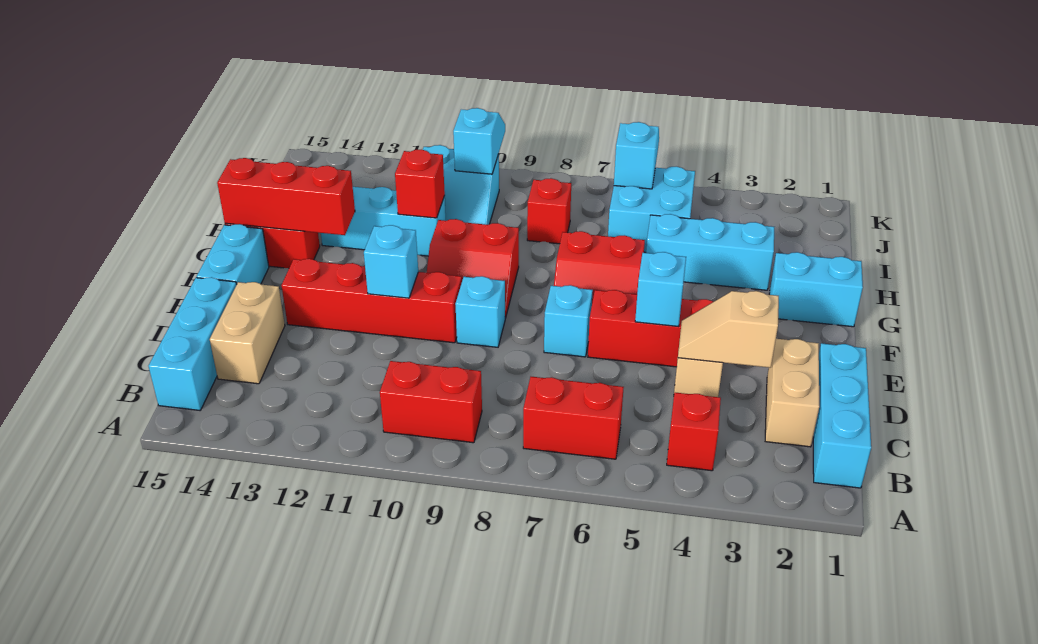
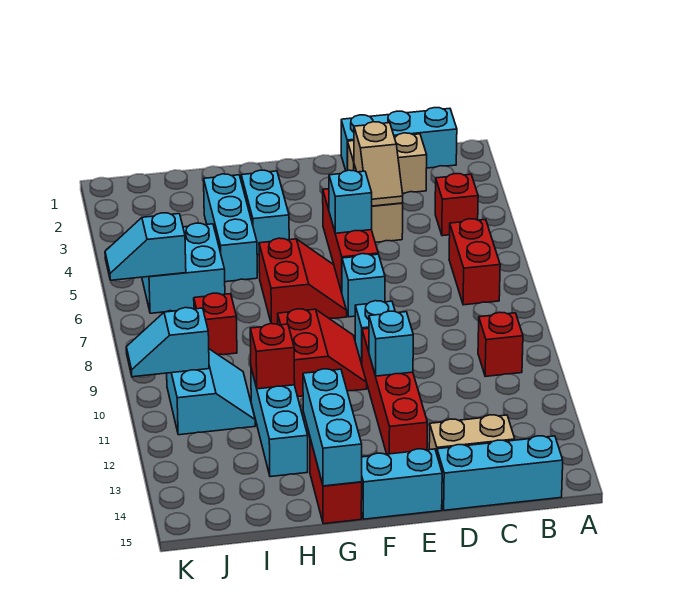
red 1x2 brick [380,361,482,443] -> red 1x1 brick [478,312,523,377]
cyan 1x2 brick [769,252,863,327] -> cyan 1x2 brick moved to [241,170,289,255]
red 1x3 brick [217,158,355,235] -> cyan 1x3 brick [303,369,362,486]

